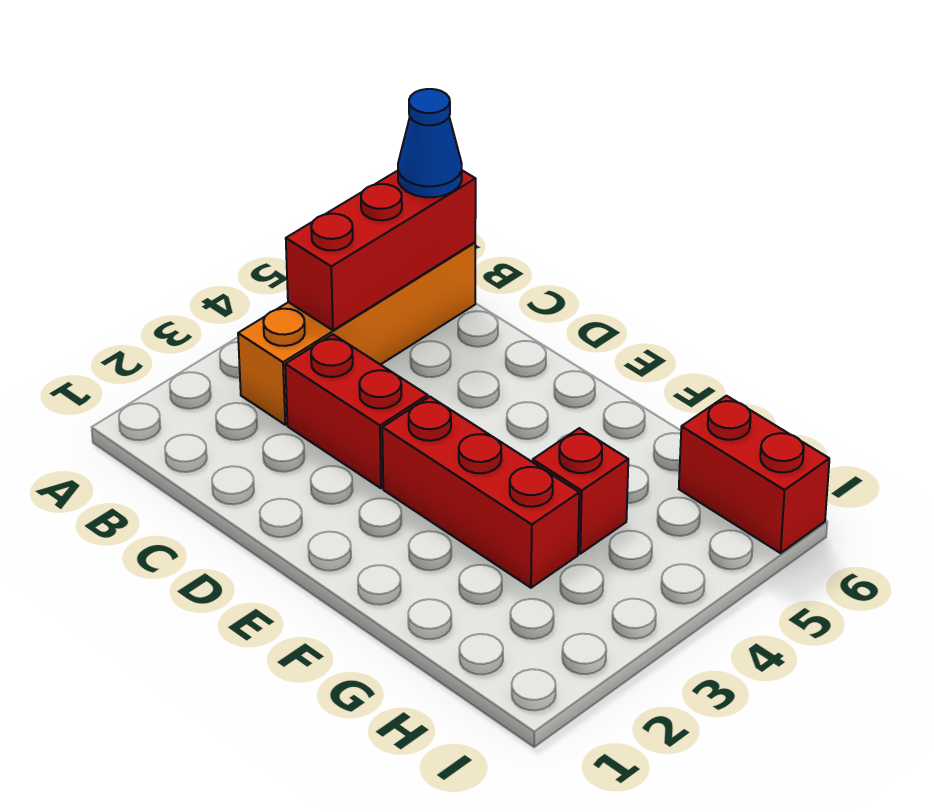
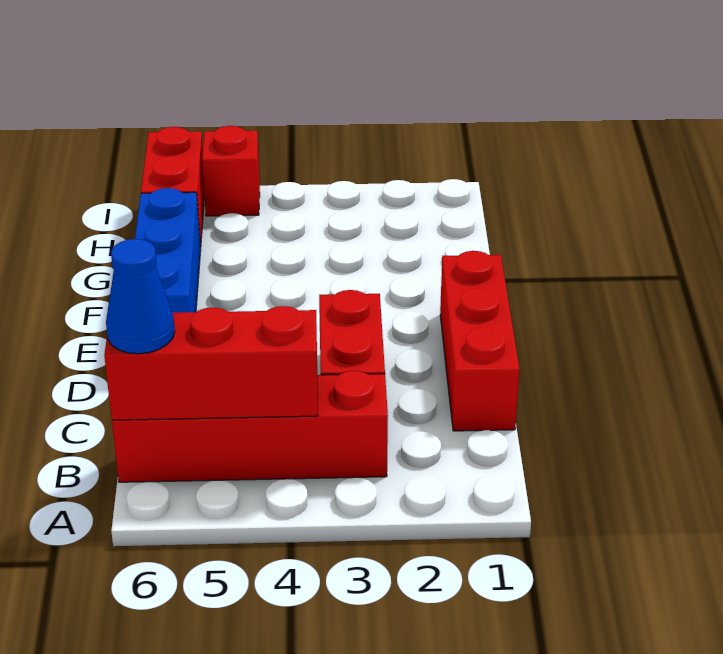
orange 1x4 brick [238,242,475,425] -> red 1x4 brick [112,371,388,482]
red 1x3 brick [382,397,579,588] -> red 1x3 brick moved to [440,251,520,431]
none -> blue 1x3 brick [135,188,201,313]
red 1x1 brick [533,428,628,554] -> red 1x1 brick moved to [202,126,260,216]

